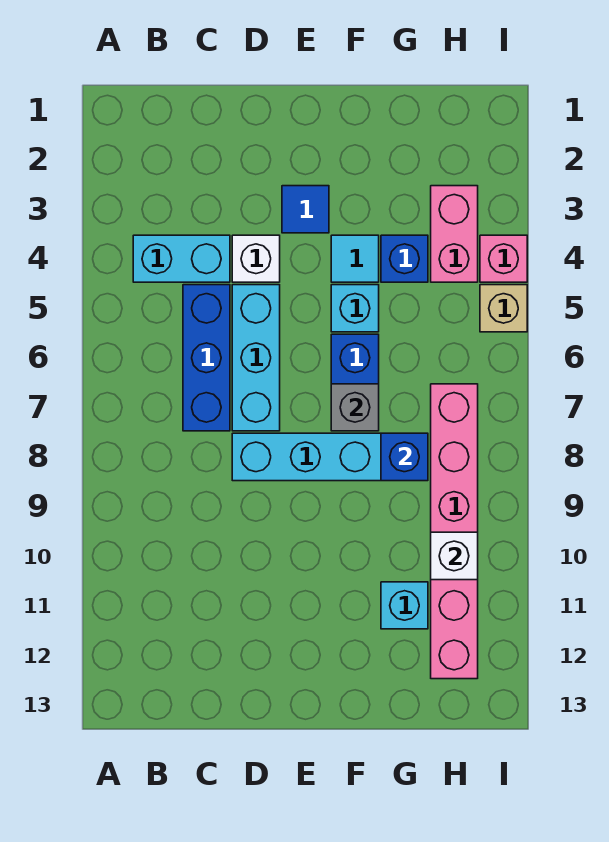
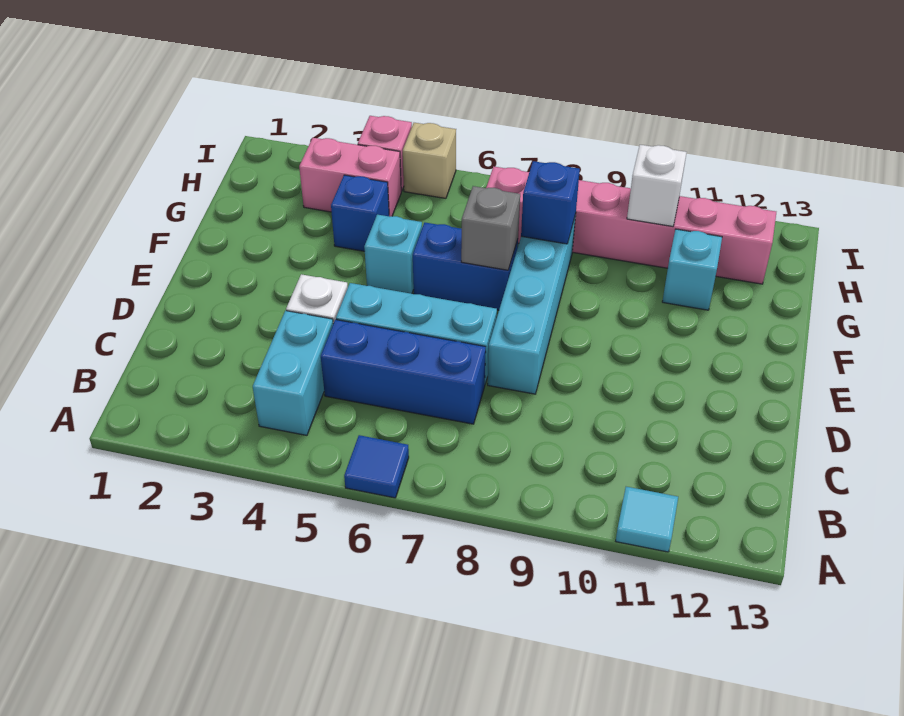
blue 1x1 tile [282,186,329,233] -> blue 1x1 tile moved to [344,435,409,498]
cyan 1x1 tile [331,235,379,282] -> cyan 1x1 tile moved to [616,487,678,552]

